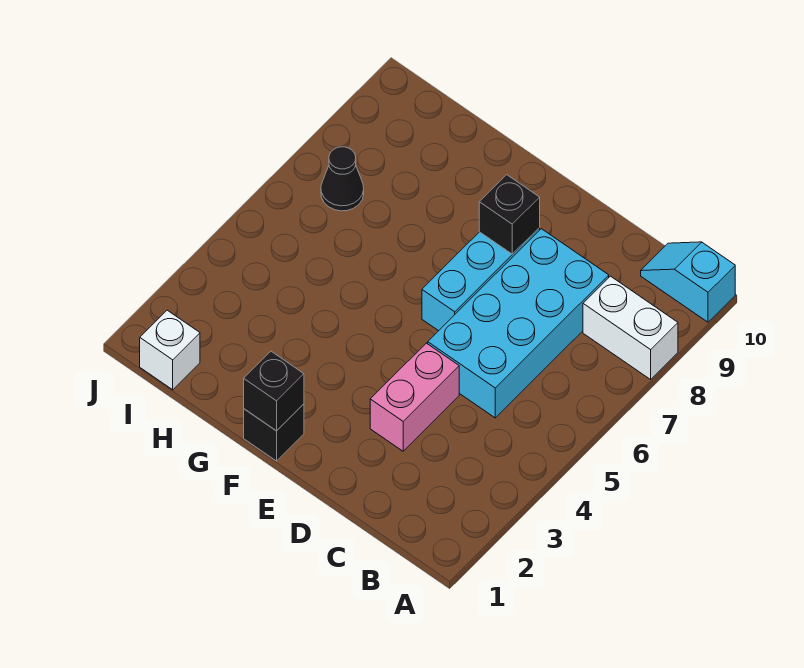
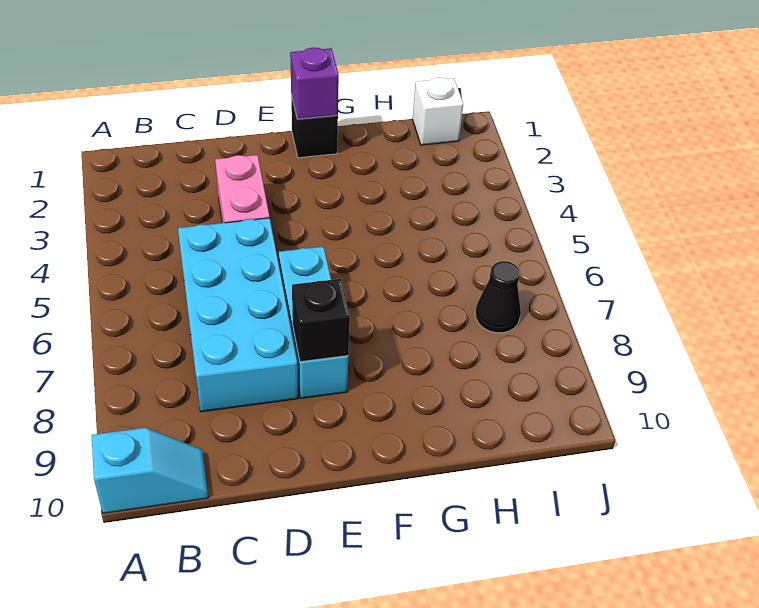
white 1x2 brick [583,276,678,379] -> none
black 1x1 brick [244,351,304,431] -> purple 1x1 brick [290,47,339,119]

